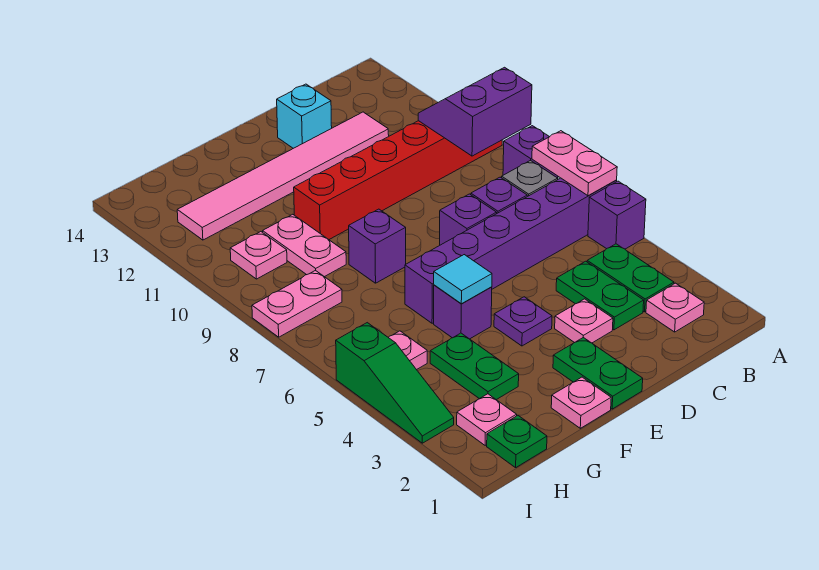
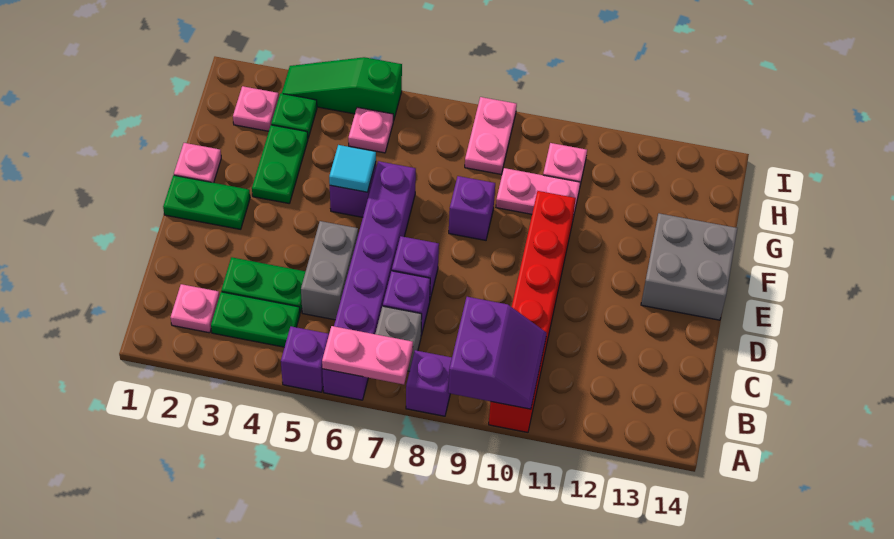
none -> grey 1x2 brick [301,221,358,320]
pink 1x6 tile [177,112,389,240] -> none
pink 1x1 plate [555,299,613,343] -> none
cyan 1x1 brick [277,84,332,148] -> none
purple 1x1 plate [494,297,552,346] -> none
none -> grey 2x2 brick [641,213,737,320]
green 1x2 plate [430,333,519,400] -> green 1x2 plate turned to [252,125,308,203]
green 1x1 plate [487,415,547,468] -> green 1x1 plate moved to [271,93,317,138]

